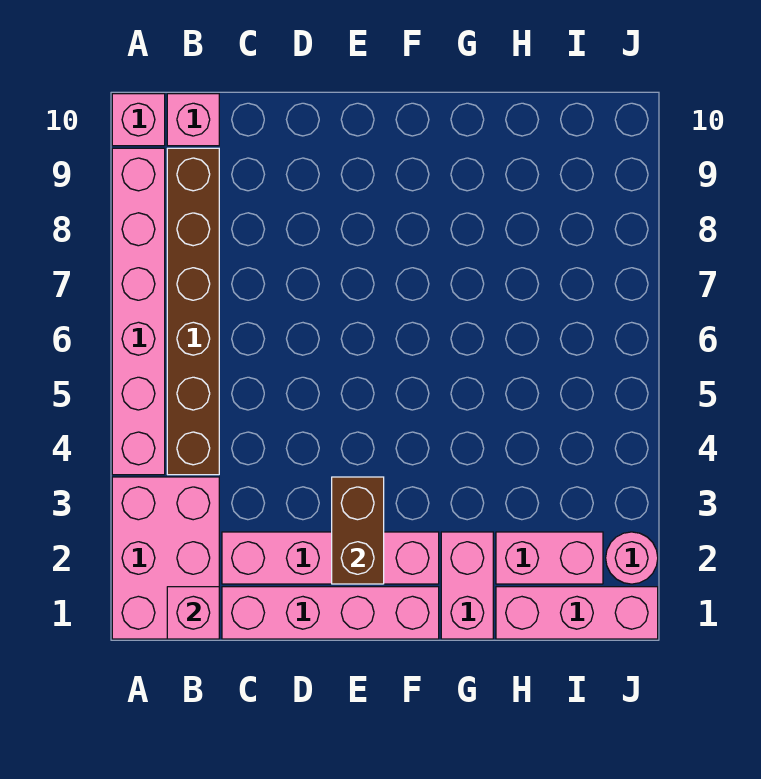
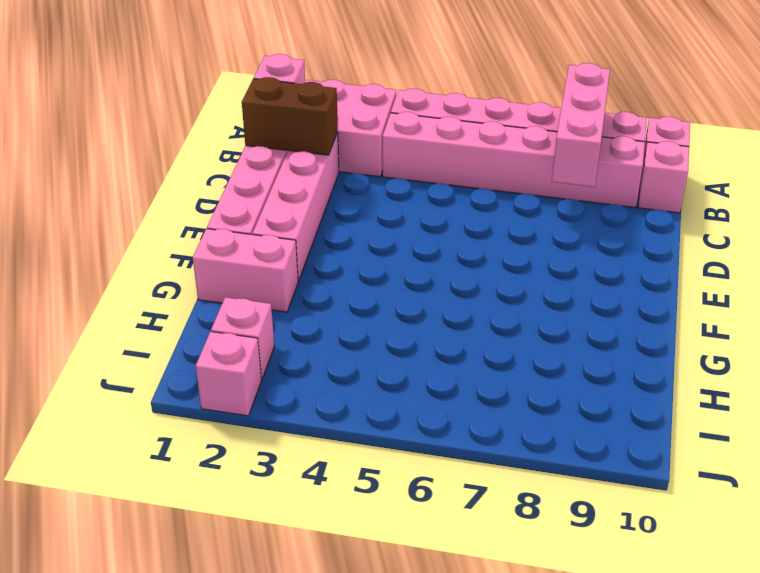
brown 1x6 brick [167,148,219,475] -> pink 1x6 brick [383,112,645,208]
brown 1x2 brick [332,477,384,584] -> brown 1x2 brick moved to [242,77,338,155]
pink 1x3 brick [496,587,658,639] -> pink 1x3 brick moved to [552,63,610,187]
pink 1x2 brick [496,532,603,584] -> pink 1x1 brick [211,297,274,379]
pink 1x1 round brick [606,532,658,584] -> pink 1x1 brick [196,332,262,416]

